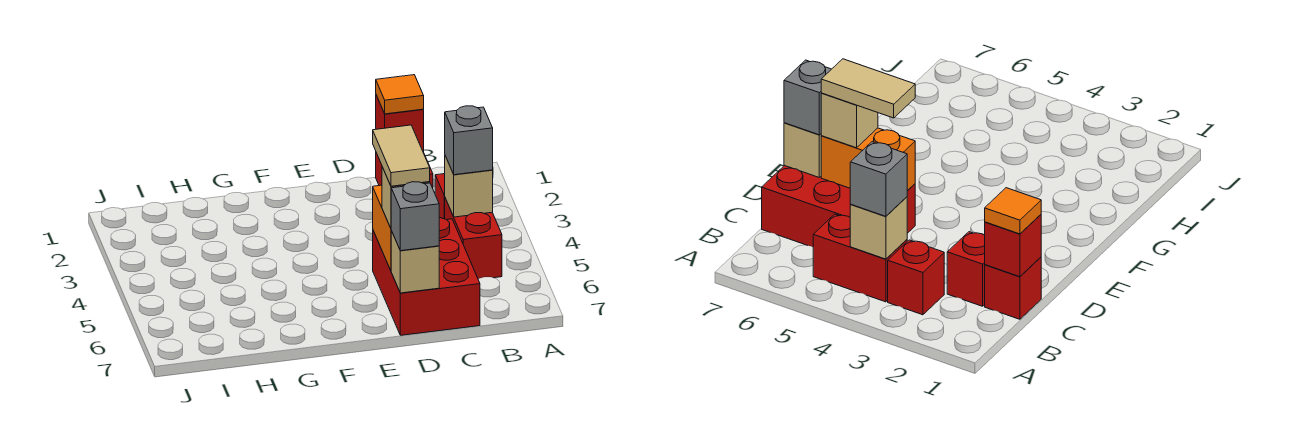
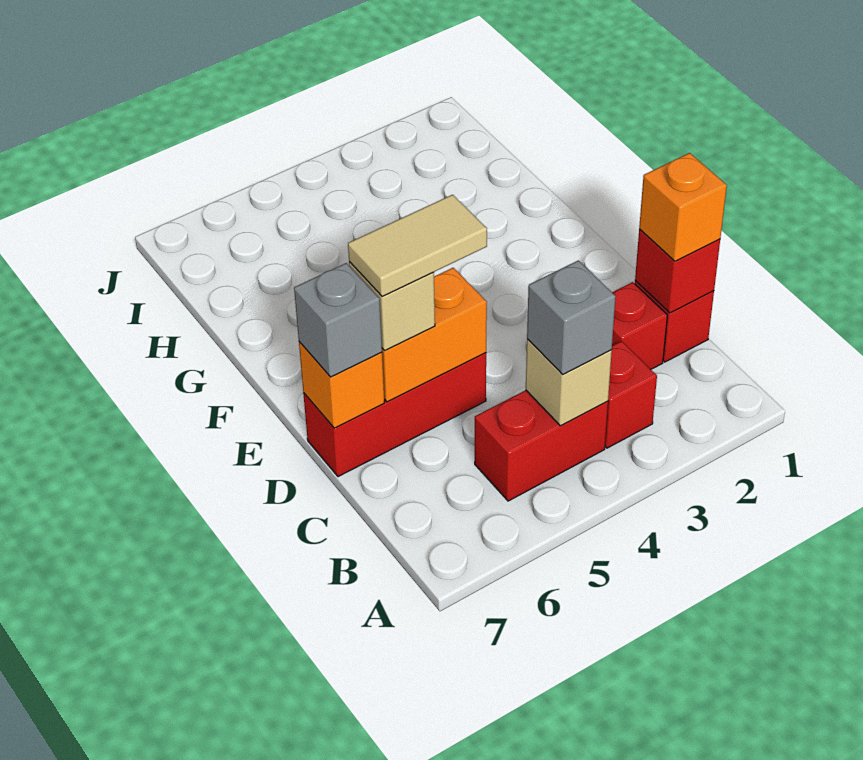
orange 1x1 tile [376,75,424,114] -> orange 1x1 brick [639,153,727,261]
red 2x3 brick [373,218,480,335] -> red 1x3 brick [303,353,486,477]
tan 1x1 brick [391,231,439,293] -> orange 1x1 brick [299,342,384,428]

